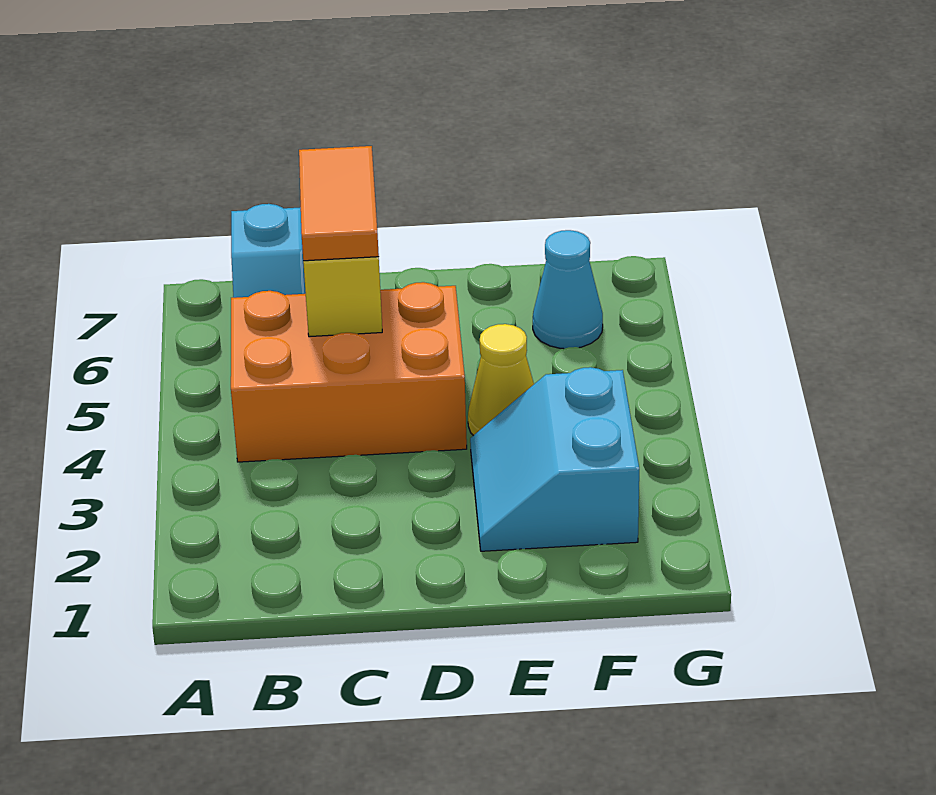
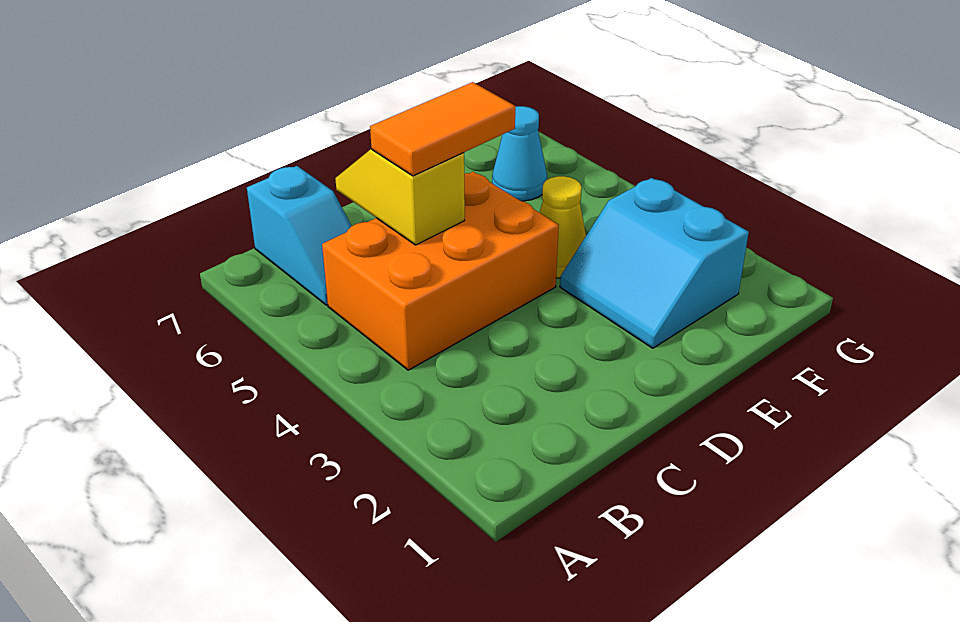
orange 1x2 tile [299,146,379,261] -> orange 1x2 tile turned to [370,82,515,176]

